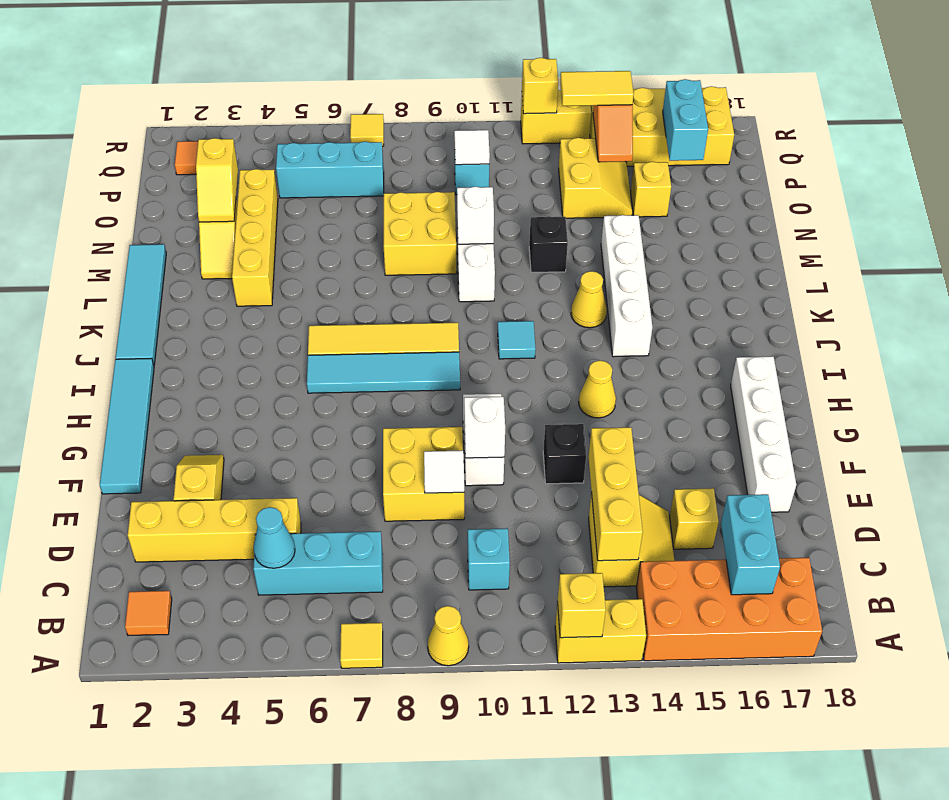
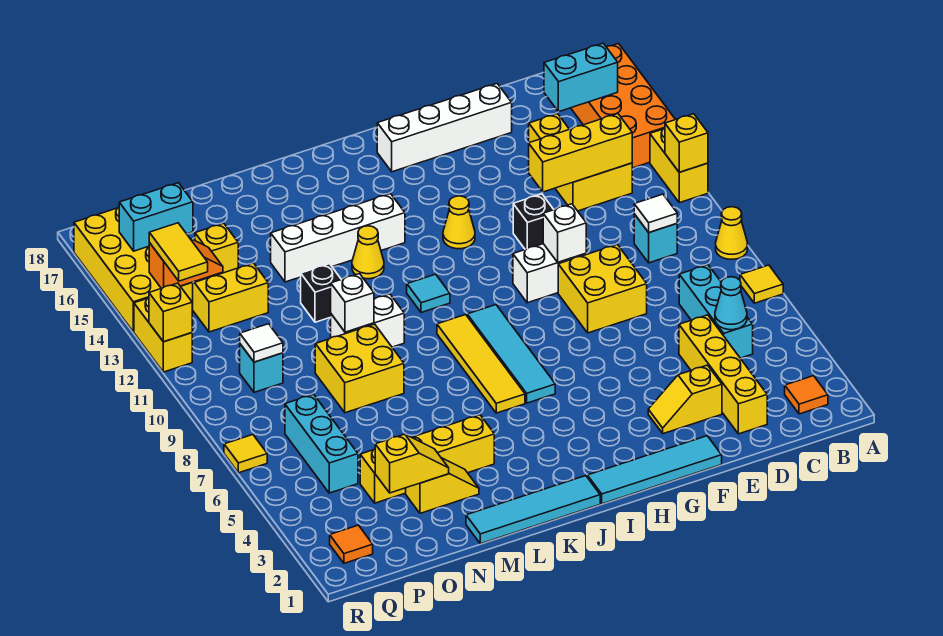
white 1x1 tile [424,450,464,493] -> white 1x1 tile moved to [634,194,677,232]

